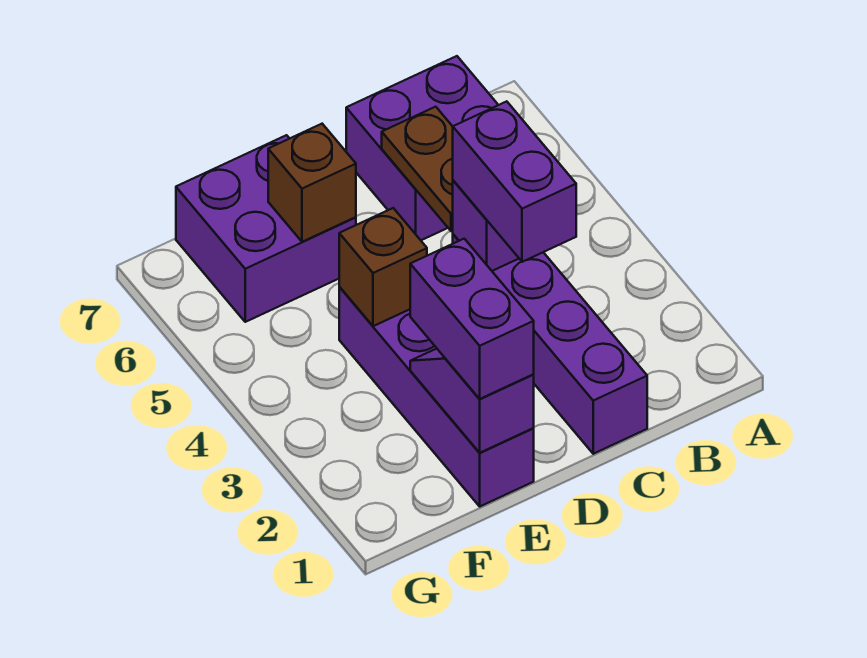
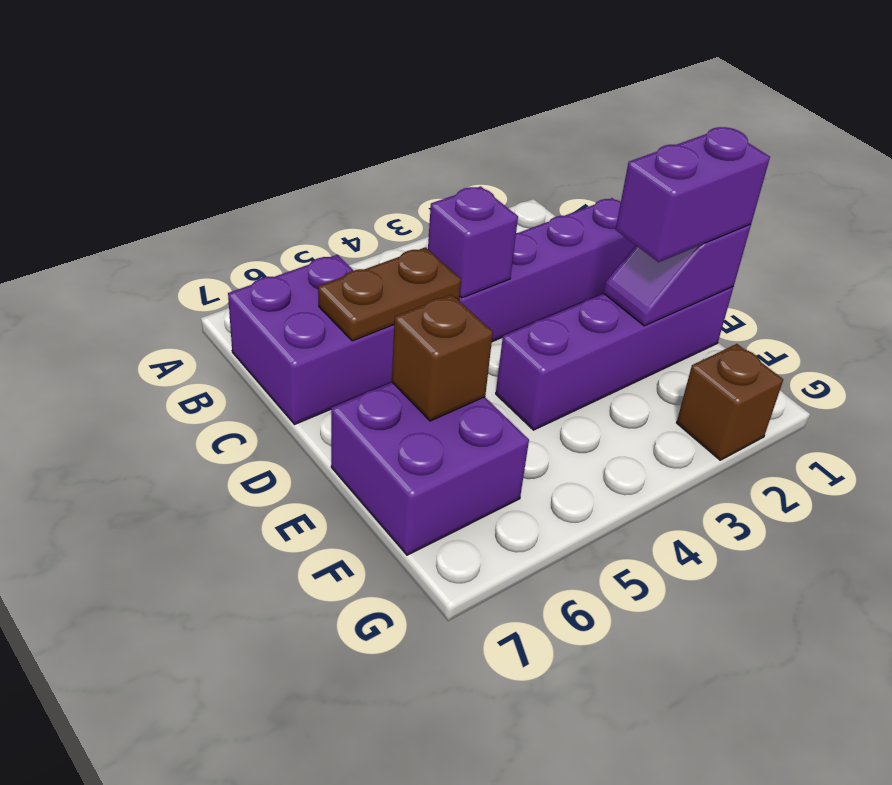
purple 1x2 brick [453,101,576,262] -> none
brown 1x1 brick [339,208,427,326] -> brown 1x1 brick moved to [677,344,783,460]

